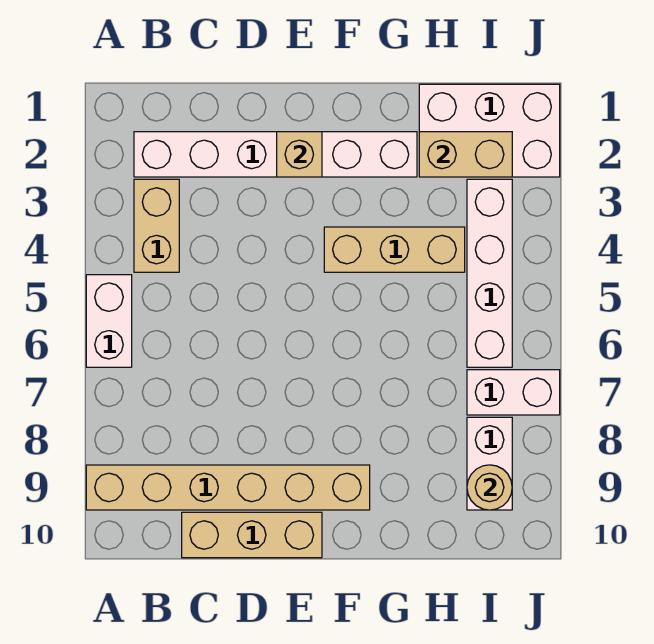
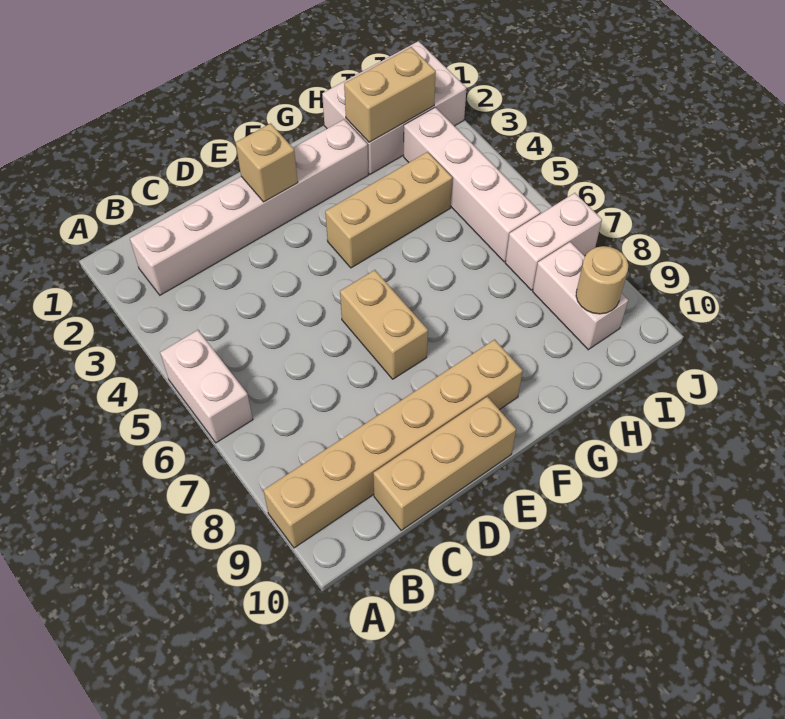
tan 1x2 brick [134,179,179,272] -> tan 1x2 brick moved to [340,270,428,379]

